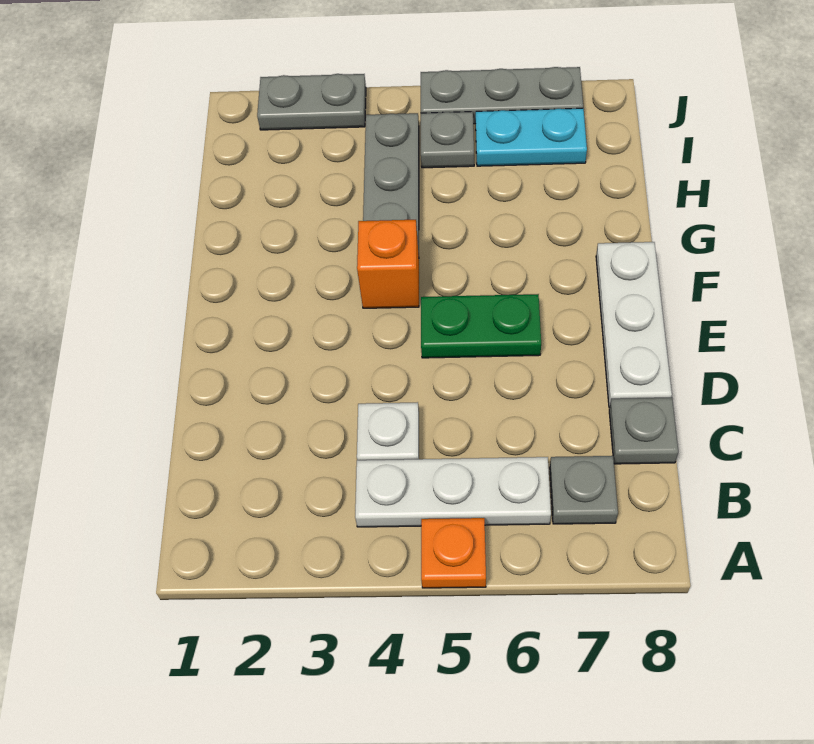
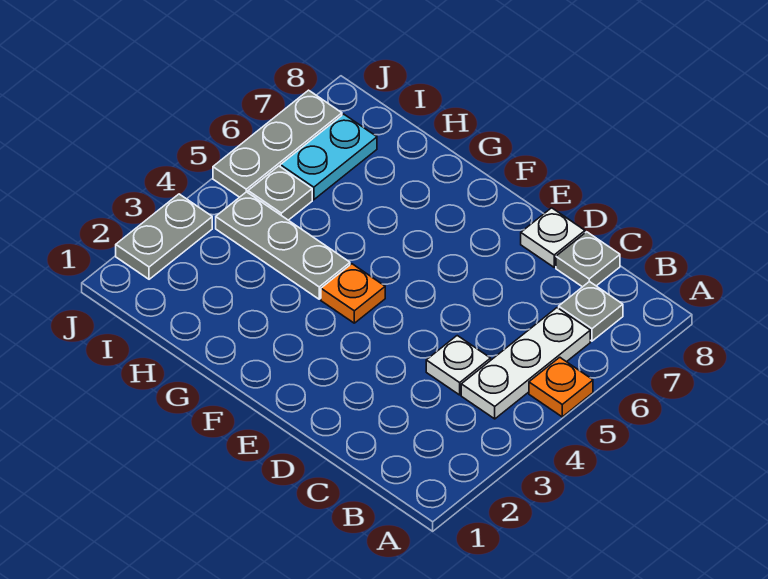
white 1x3 plate [596,242,672,408] -> white 1x1 plate [521,208,585,267]
green 1x2 plate [421,294,541,358] -> none
orange 1x1 brick [357,220,419,308] -> orange 1x1 plate [321,264,385,323]

